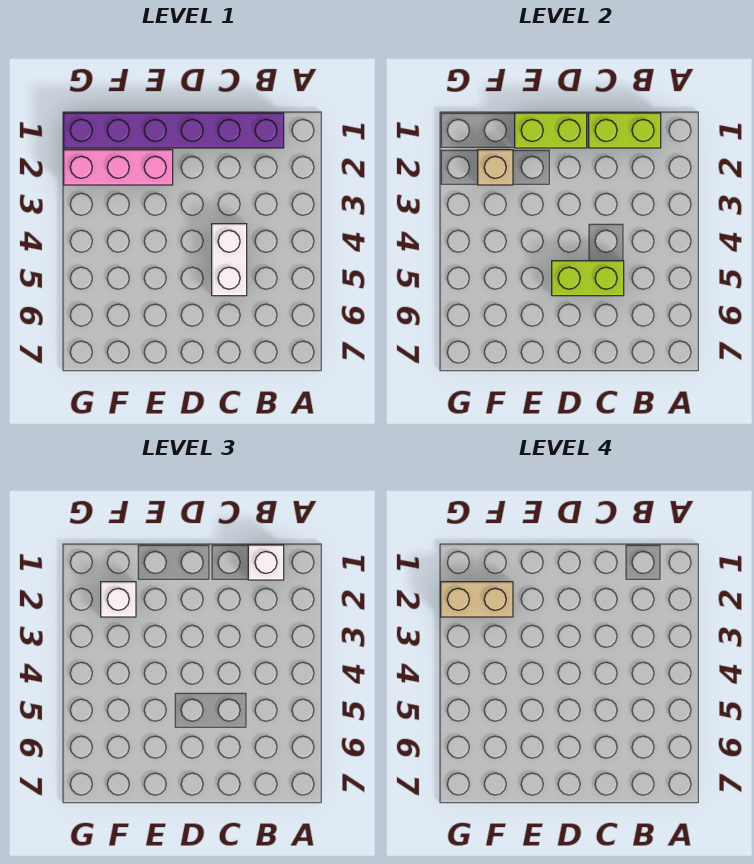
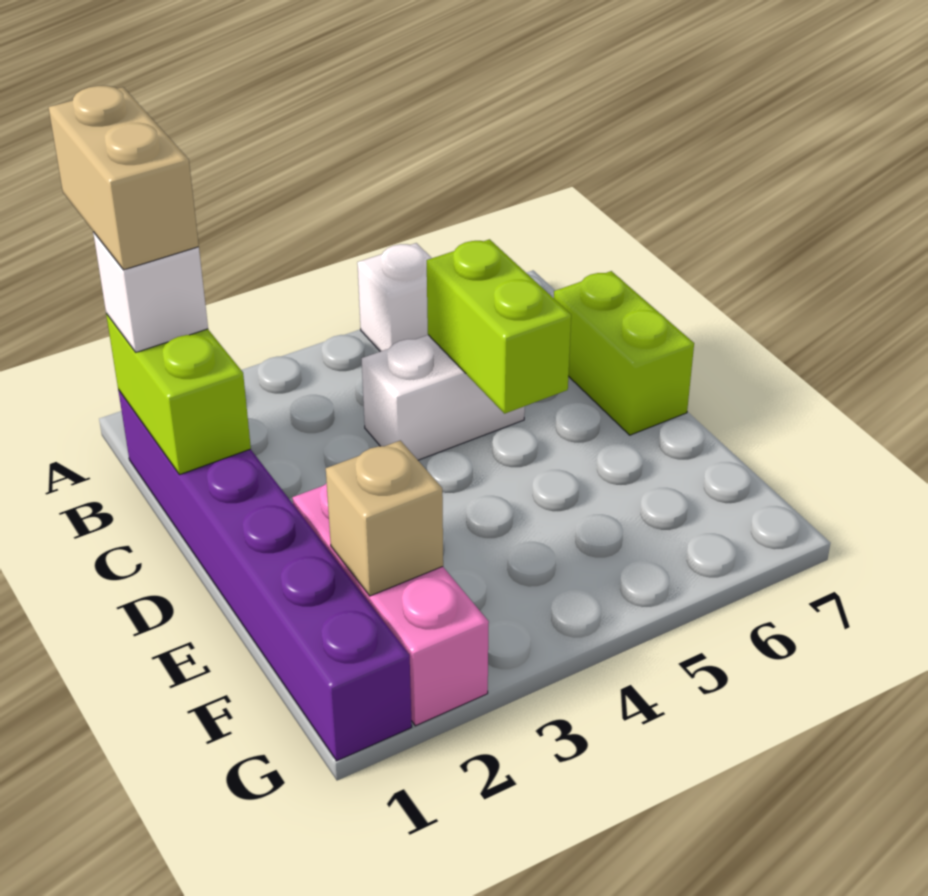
lime 1x2 brick [515,113,587,148] -> lime 1x2 brick moved to [554,271,694,435]
white 1x1 brick [101,582,136,617] -> white 1x1 brick moved to [357,243,431,352]
tan 1x2 brick [441,582,513,617] -> tan 1x2 brick moved to [49,86,199,270]

